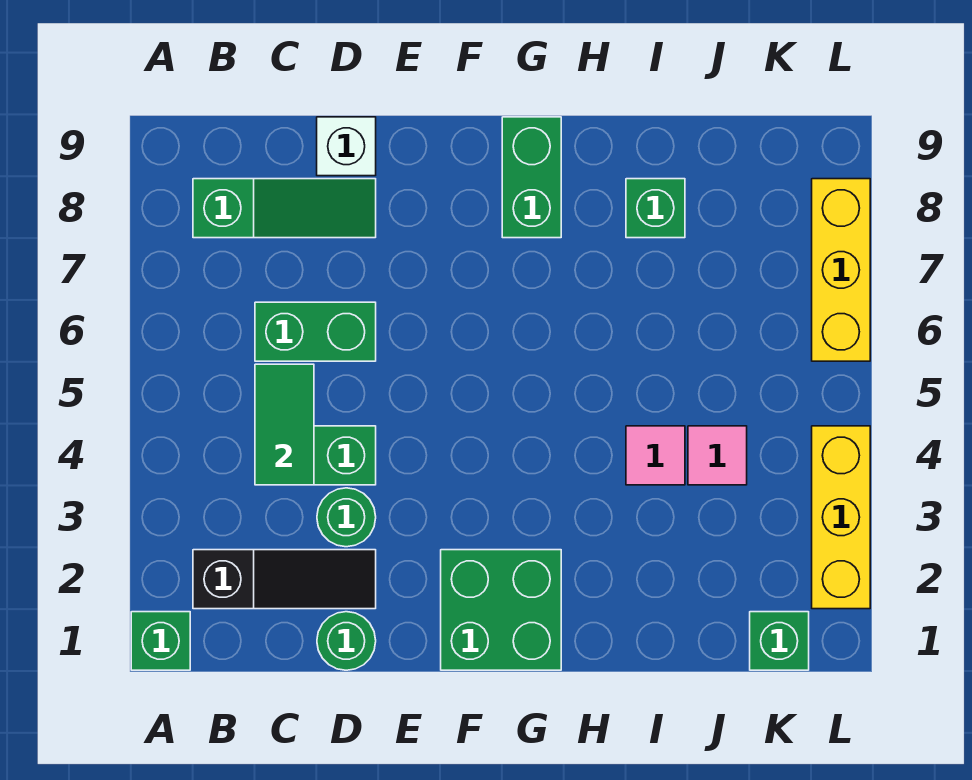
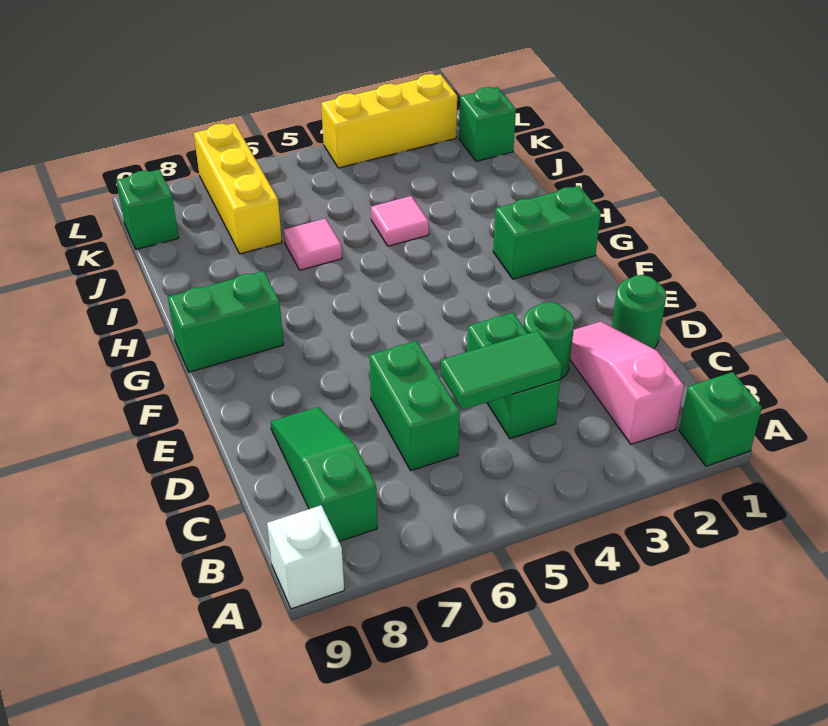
black 1x3 slope [193,550,376,609] -> pink 1x3 slope [570,322,684,444]
white 1x1 brick [317,117,376,176] -> white 1x1 brick moved to [267,505,344,609]
green 2x2 brick [441,550,561,670] -> green 1x2 brick [493,186,601,279]
green 1x1 brick [626,179,685,238] -> green 1x1 brick moved to [116,169,179,249]
pink 1x1 tile [688,426,747,485] -> pink 1x1 tile moved to [284,219,342,270]
yellow 1x3 brick [812,179,870,361] -> yellow 1x3 brick turned to [194,123,282,254]

